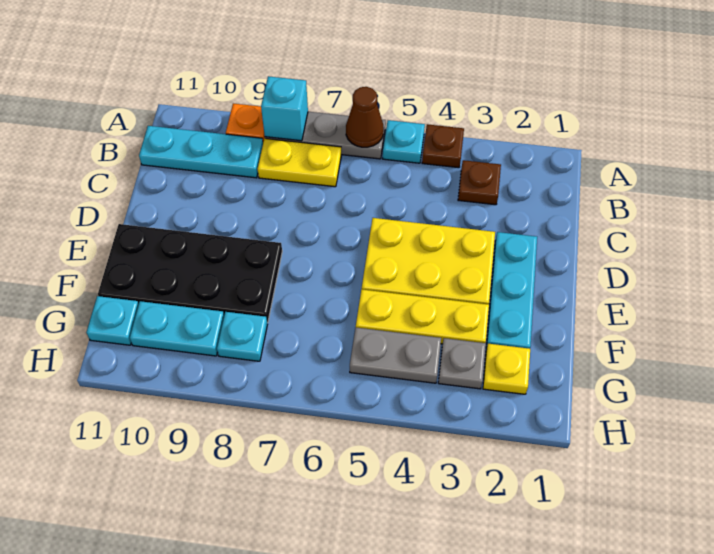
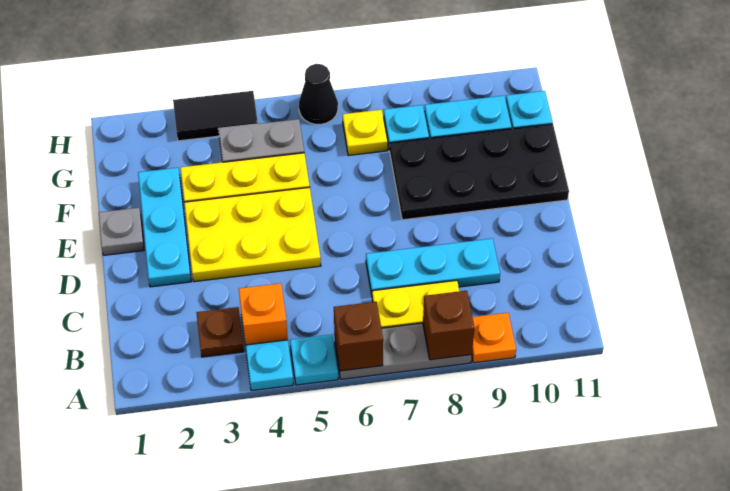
brown 1x1 plate [422,124,464,168] -> cyan 1x1 plate [245,340,294,391]
brown 1x1 cone [346,87,384,147] -> brown 1x1 brick [334,302,383,371]
cyan 1x1 brick [261,76,308,141] -> brown 1x1 brick [423,291,474,360]
none -> orange 1x1 brick [239,283,288,345]
cyan 1x3 plate [139,126,263,178] -> cyan 1x3 plate moved to [366,238,500,295]
yellow 1x1 plate [483,344,530,394] -> yellow 1x1 plate moved to [343,110,388,155]
grey 1x1 plate [438,338,486,389] -> grey 1x1 plate moved to [99,208,144,255]
none -> black 1x2 tile [173,91,258,141]
none -> black 1x1 cone [299,64,338,124]

